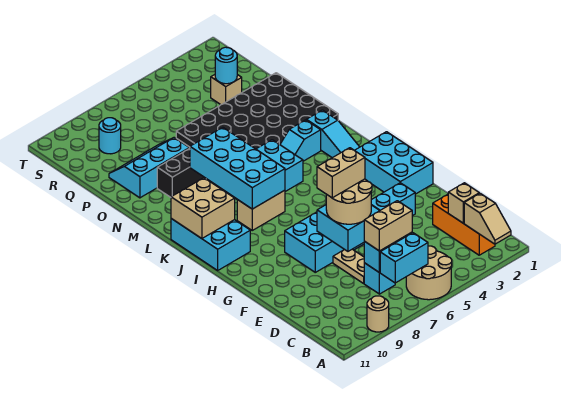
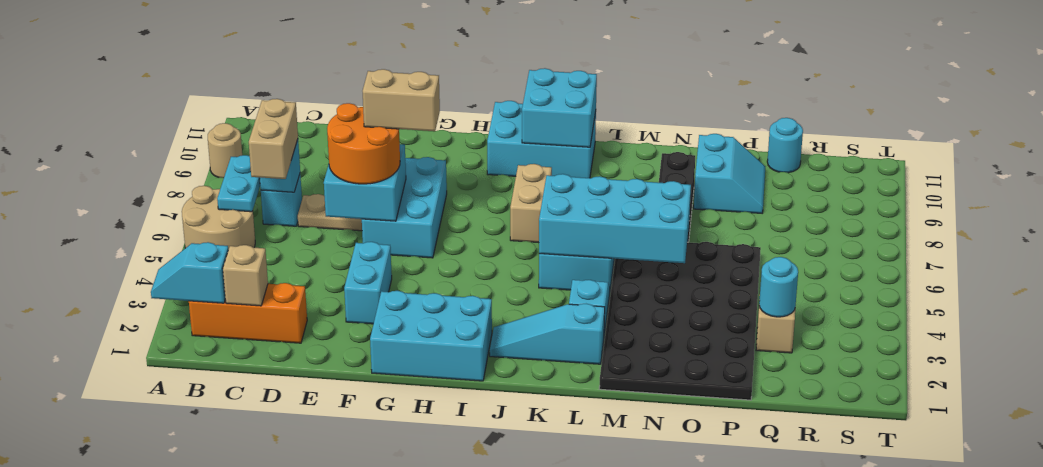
tan 1x2 slope [464,193,511,244] -> cyan 1x2 slope [151,242,228,303]
cyan 1x2 brick [380,233,428,283] -> cyan 1x2 plate [217,155,260,212]
tan 2x2 round brick [326,179,372,224] -> orange 2x2 round brick [327,103,400,184]
tan 1x2 brick [317,148,365,198] -> tan 1x2 brick turned to [363,69,440,131]
cyan 2x4 brick [190,127,285,209] -> cyan 2x4 brick moved to [539,174,691,263]
tan 2x2 brick [171,178,235,239] -> cyan 2x2 brick [522,68,597,147]
cyan 2x3 slope [109,138,189,198] -> cyan 2x2 slope [694,134,765,213]
cyan 1x1 round brick [99,118,121,154] -> cyan 1x1 round brick moved to [767,118,803,173]

